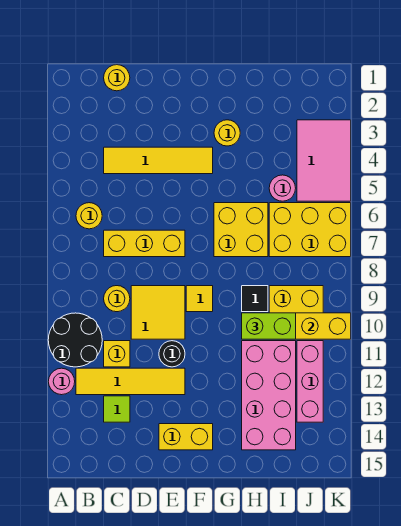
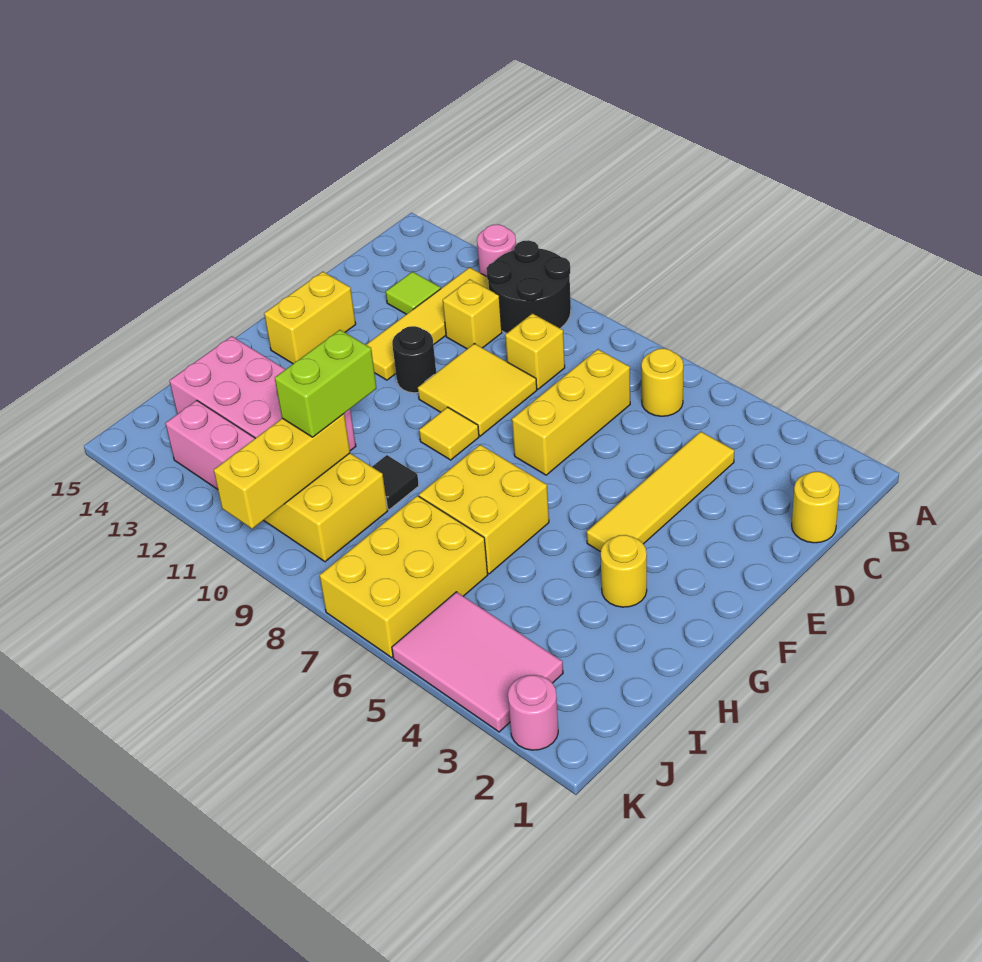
yellow 1x1 round brick [104,286,130,312] -> yellow 1x1 brick [505,314,565,389]
pink 1x1 round brick [269,175,296,201] -> pink 1x1 round brick moved to [508,675,558,750]

